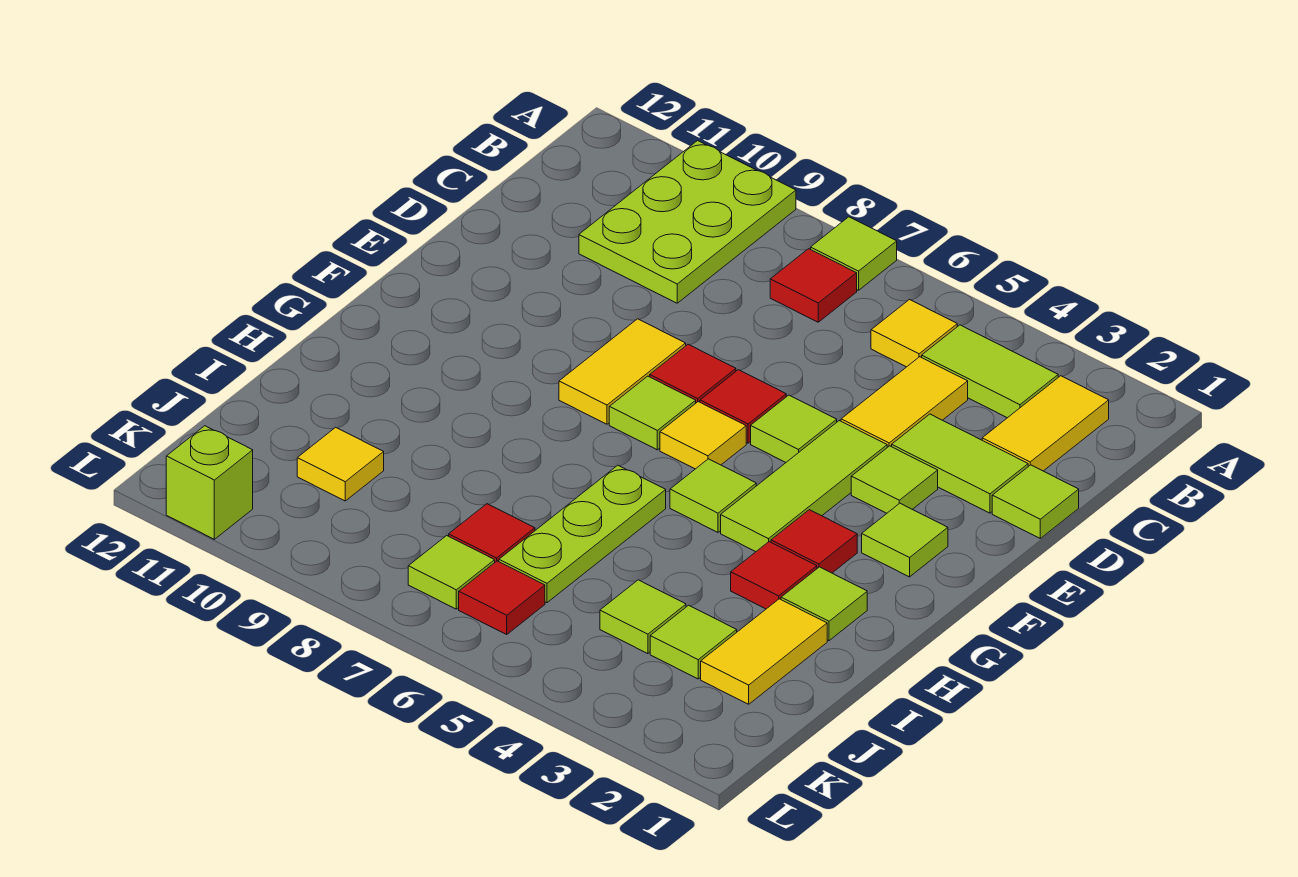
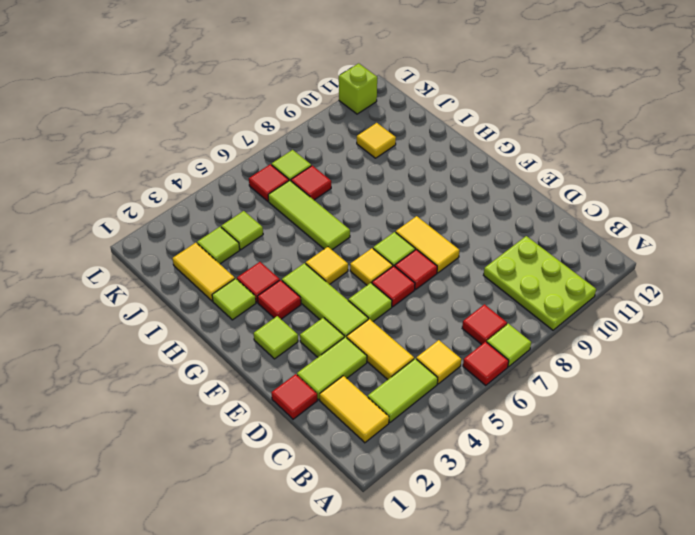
none -> red 1x1 tile [463,342,509,386]
lime 1x1 tile [992,465,1079,538] -> red 1x1 tile [271,374,317,419]
lime 1x1 tile [670,459,756,532] -> yellow 1x1 tile [306,247,348,284]
lime 1x3 plate [499,465,666,603] -> lime 1x3 tile [268,180,350,250]

